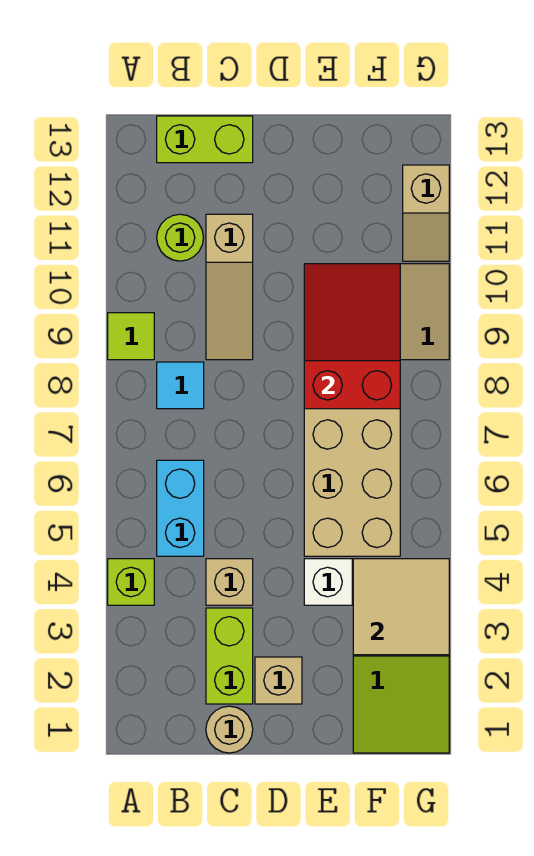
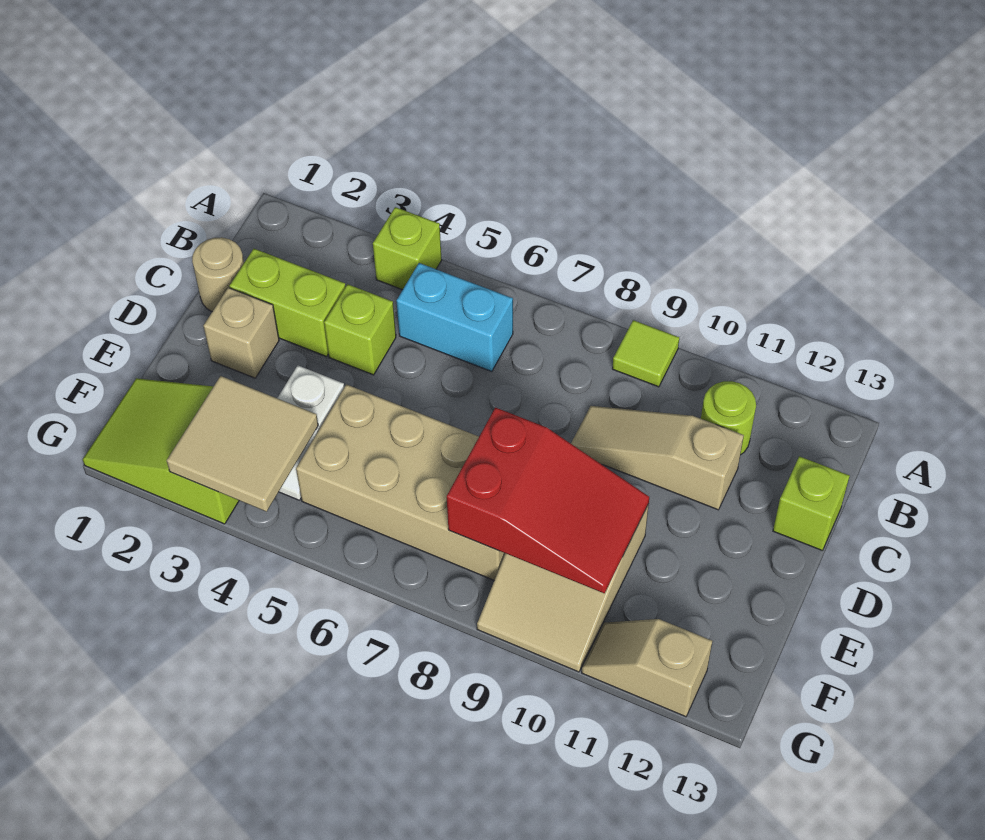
cyan 1x1 tile [157,362,204,409] -> none
lime 1x2 brick [157,116,253,163] -> lime 1x1 brick [773,456,850,551]
tan 1x1 brick [206,559,253,605] -> lime 1x1 brick [324,284,396,375]

